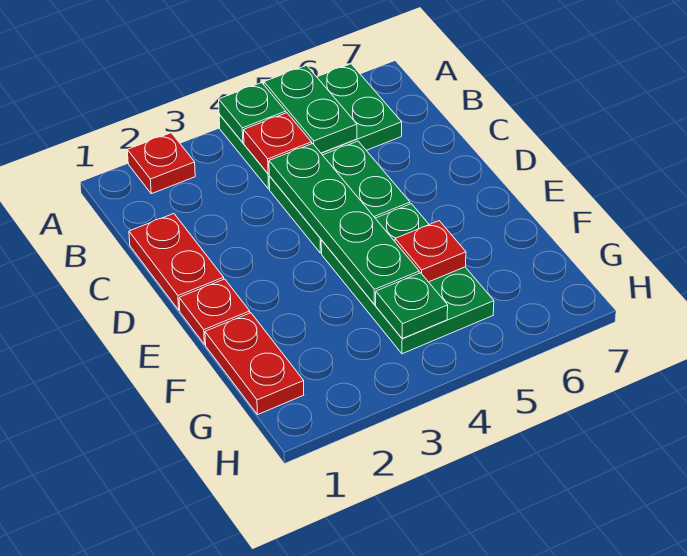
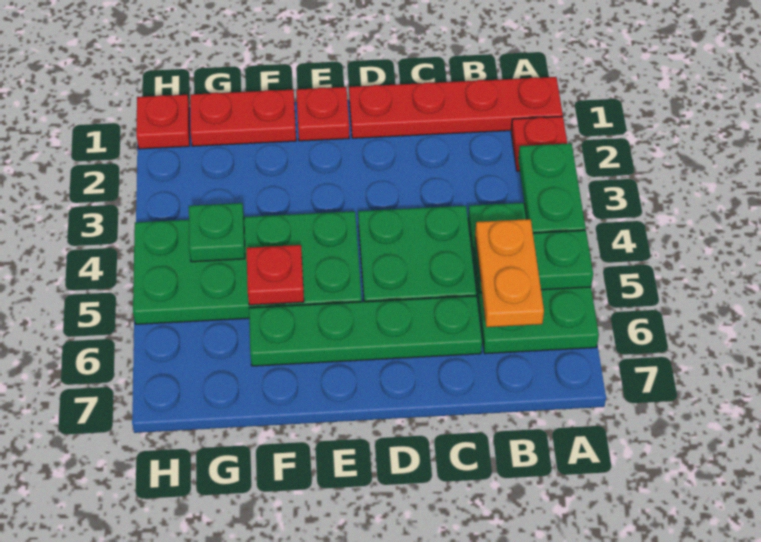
green 1x1 plate [219,83,286,143] -> green 1x2 plate [518,143,586,233]
red 1x1 plate [244,113,312,174] -> red 1x1 plate moved to [136,95,190,149]
none -> orange 1x2 plate [475,219,544,327]
red 1x2 plate [129,214,224,310] -> red 1x4 plate [349,77,563,138]
green 1x4 plate [269,144,419,304] -> green 1x4 plate moved to [249,296,482,366]
green 2x3 plate [321,204,494,354] -> green 2x4 plate [133,211,362,324]

